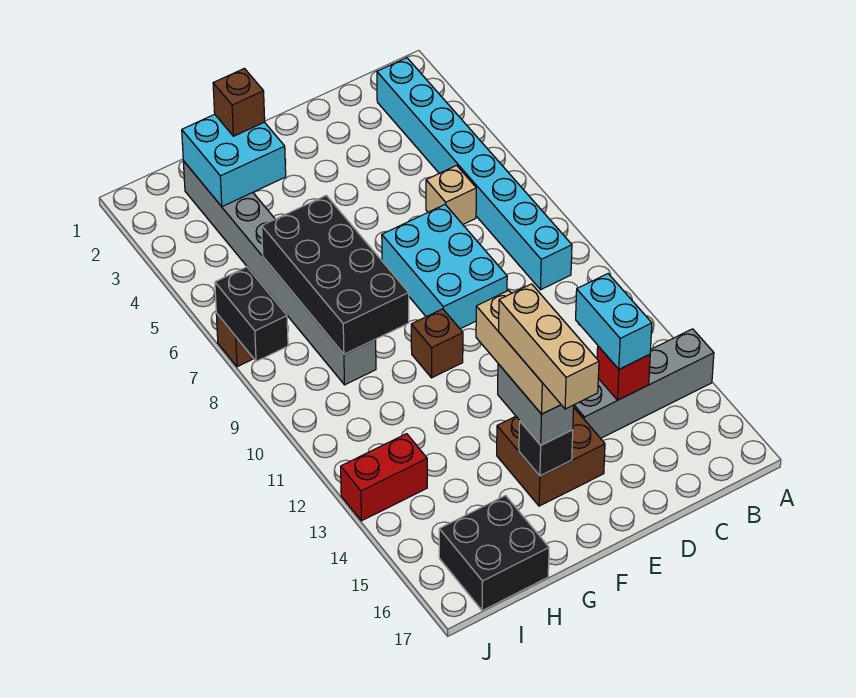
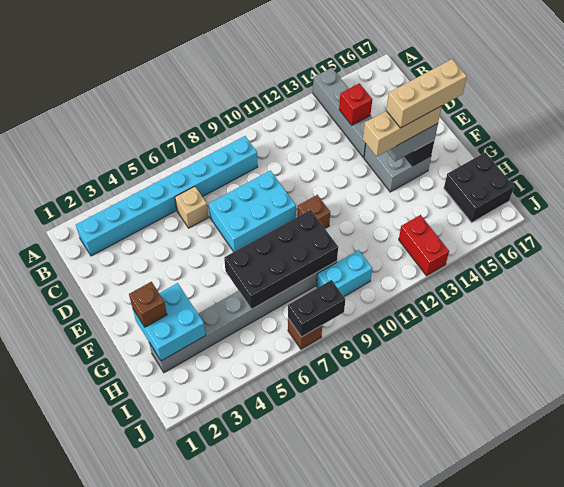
cyan 1x2 brick [576,274,652,369] -> cyan 1x2 brick moved to [317,250,372,296]
brown 2x2 brick [497,408,605,506] -> grey 2x2 brick [364,144,431,192]

